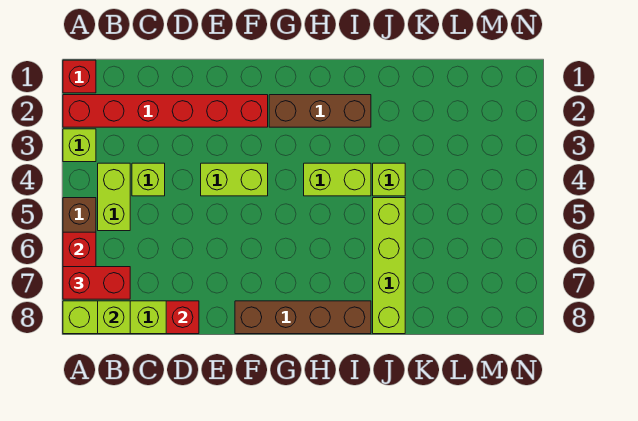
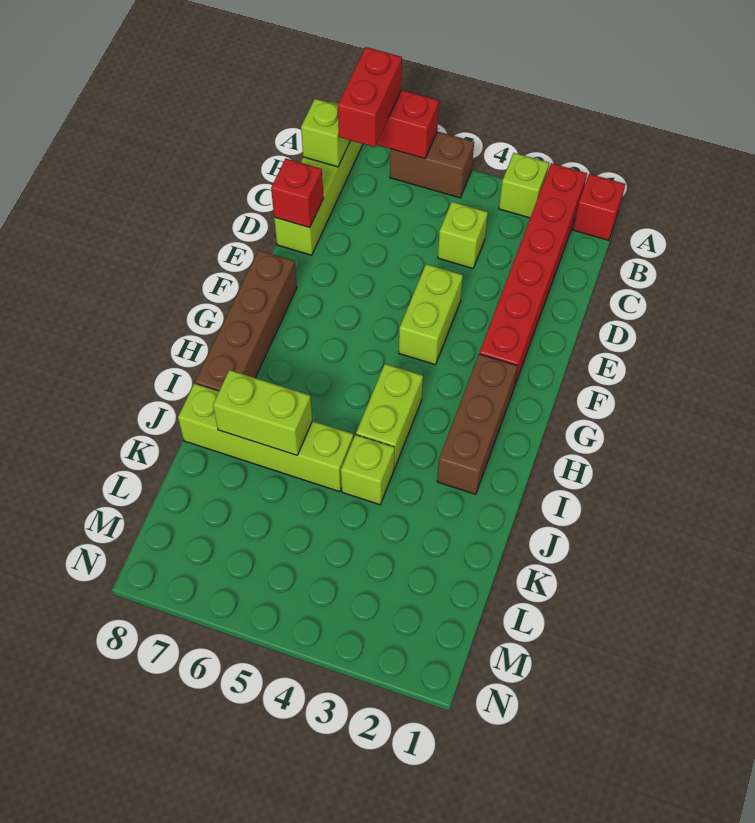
lime 1x2 brick [98,163,130,231] -> lime 1x2 brick moved to [213,370,312,455]

